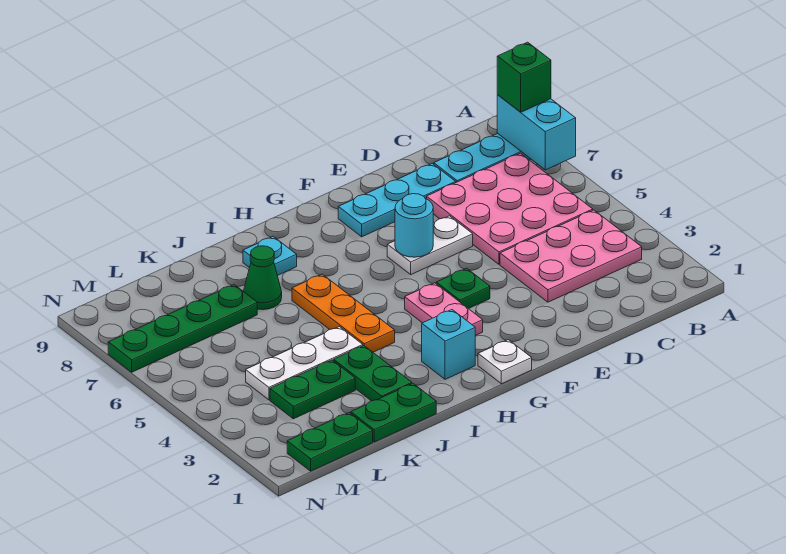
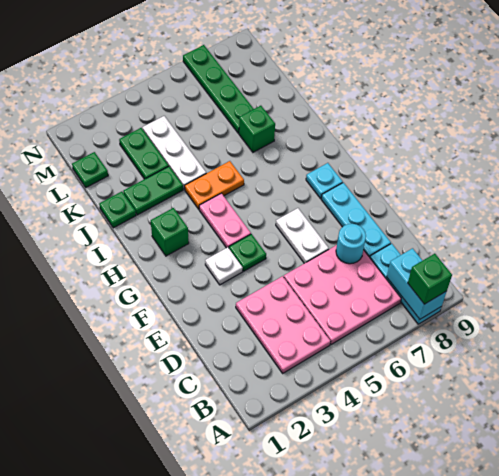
cyan 1x2 brick [497,95,576,170] -> cyan 1x2 brick turned to [387,248,447,319]
cyan 1x1 round brick [395,194,433,257] -> cyan 1x1 round brick moved to [336,224,366,264]
white 1x1 plate [478,340,532,384] -> white 1x1 plate moved to [205,247,243,285]
pink 1x2 plate [405,283,483,336] -> pink 1x2 plate turned to [199,193,251,248]
cyan 1x1 brick [422,310,475,379] -> green 1x1 brick [151,208,189,256]
orange 1x3 plate [292,274,395,352] -> orange 1x2 plate [185,161,244,209]
cyan 1x1 plate [243,236,297,276] -> cyan 1x1 plate moved to [306,163,343,198]
green 1x2 plate [351,383,436,442] -> green 1x1 plate [99,192,136,228]
green 1x1 cone [243,246,282,310] -> green 1x1 brick [239,106,275,152]
green 1x2 plate [287,413,373,471] -> green 1x1 plate [72,152,108,187]

